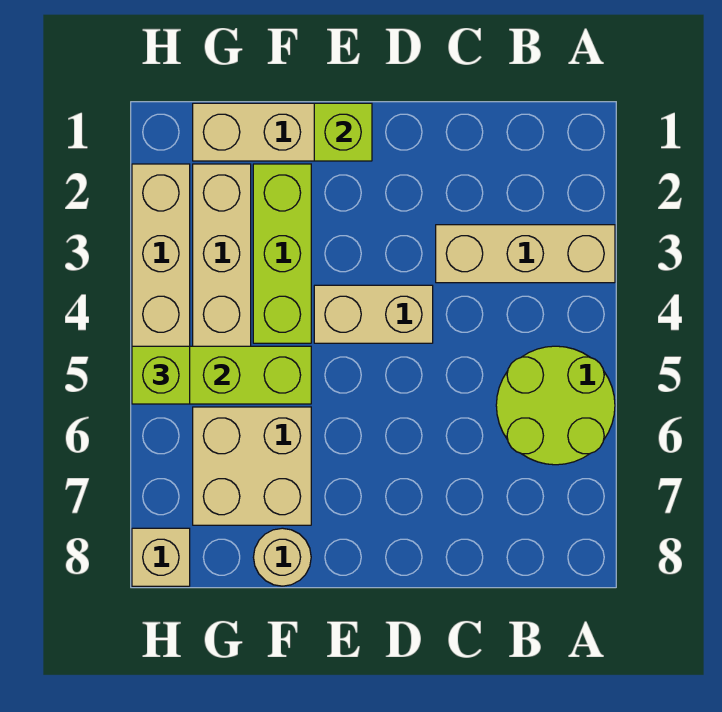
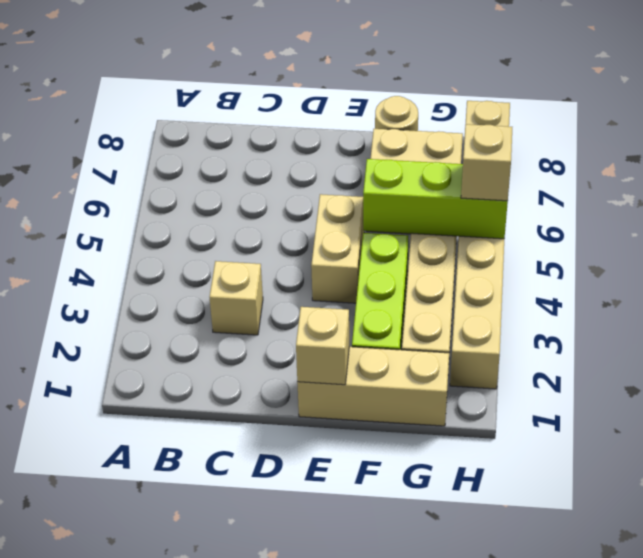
tan 1x3 brick [436,225,615,283] -> tan 1x1 brick [210,261,263,335]
lime 2x2 round brick [496,346,615,465] -> none
tan 1x2 brick [314,285,433,343] -> tan 1x2 brick turned to [311,194,364,303]
lime 1x1 brick [314,103,372,161] -> tan 1x1 brick [296,307,349,385]
lime 1x1 brick [132,346,190,404] -> tan 1x1 brick [461,124,512,201]

